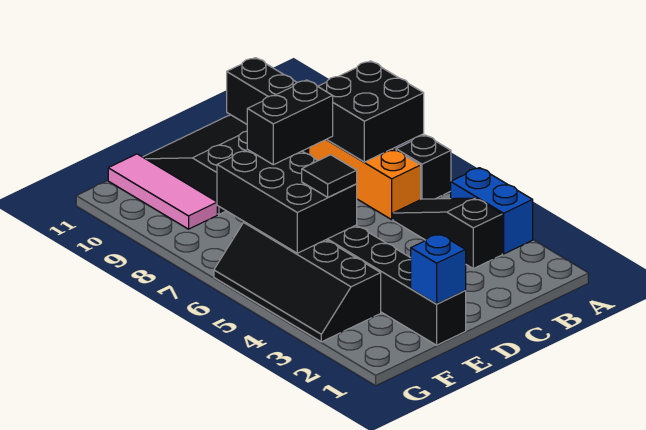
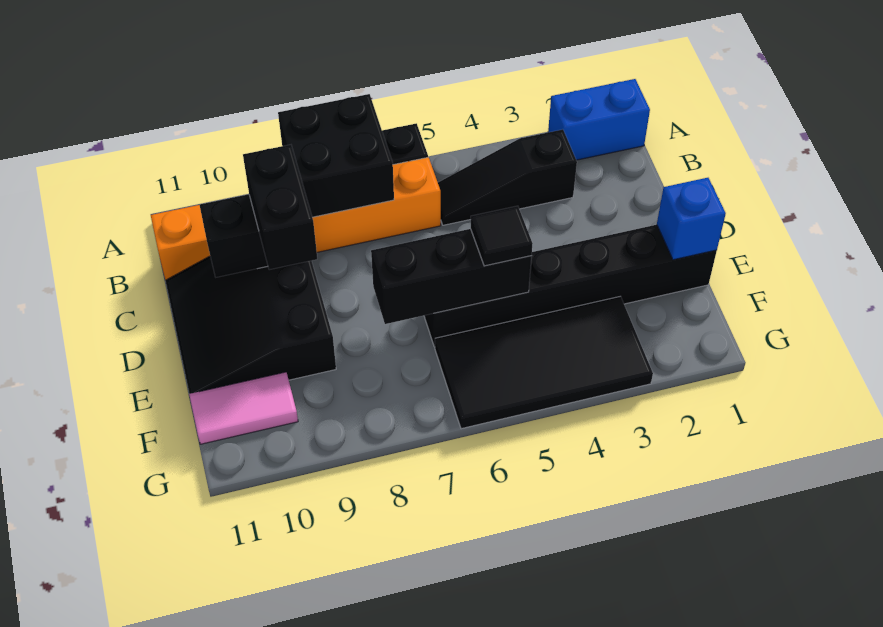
blue 1x2 brick [451,168,533,254] -> blue 1x2 brick moved to [548,79,650,160]
black 1x2 brick [247,80,333,165] -> black 1x2 brick moved to [243,145,317,270]
black 2x3 brick [217,150,357,253] -> black 1x3 brick [371,229,532,324]
black 2x4 slope [214,222,381,342] -> black 2x4 tile [435,296,653,429]
pink 1x3 tile [108,154,217,229] -> pink 1x2 tile [189,372,298,444]

